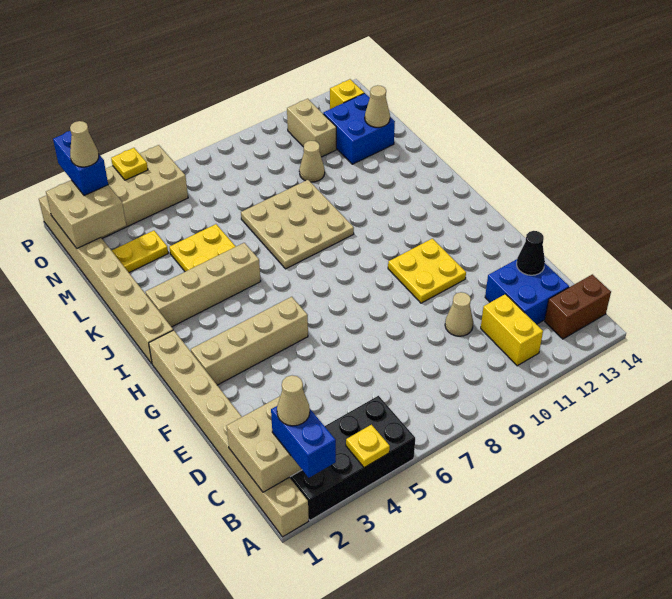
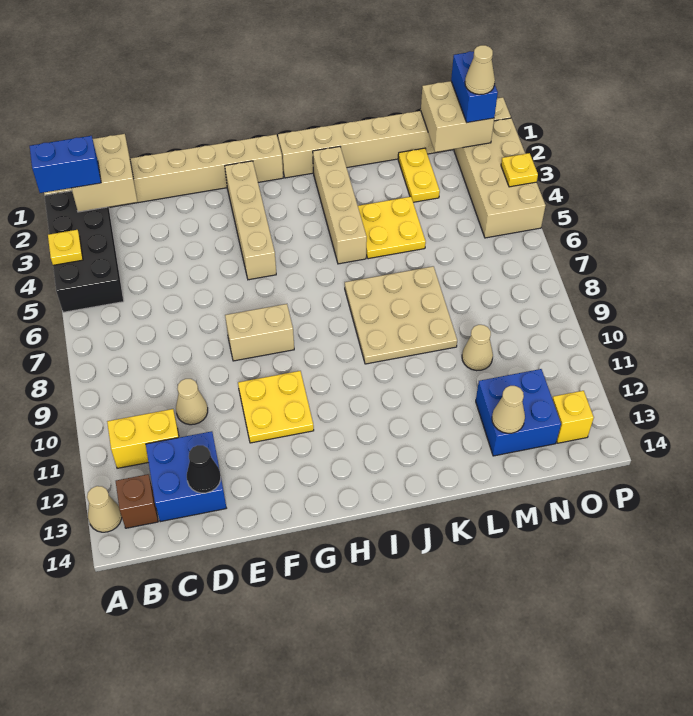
tan 1x1 cone [277,375,310,426] -> tan 1x1 cone moved to [87,486,122,532]
brown 1x2 brick [545,274,611,339] -> brown 1x1 brick [116,474,158,528]
tan 1x2 brick [287,99,336,157] -> tan 1x2 brick moved to [225,304,294,361]
blue 1x2 brick [53,131,108,196] -> blue 1x2 brick turned to [451,51,498,123]

